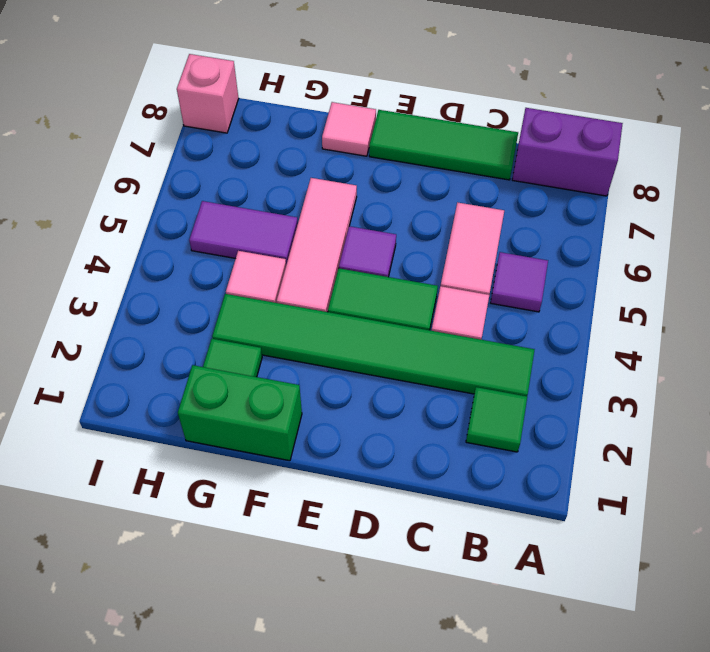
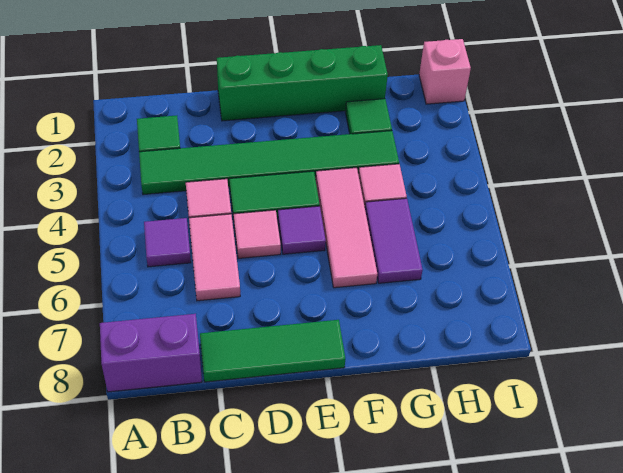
green 1x2 brick [178,365,302,461] -> green 1x4 brick [217,45,388,121]
pink 1x1 tile [322,102,376,156] -> pink 1x1 tile moved to [234,210,281,258]
purple 1x2 tile [189,201,298,265] -> purple 1x2 tile turned to [365,198,423,283]
pink 1x1 brick [177,54,239,133] -> pink 1x1 brick moved to [419,39,471,104]

